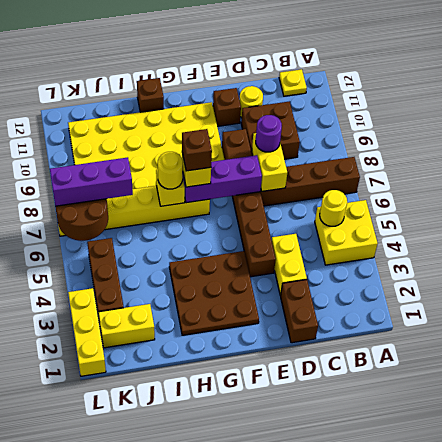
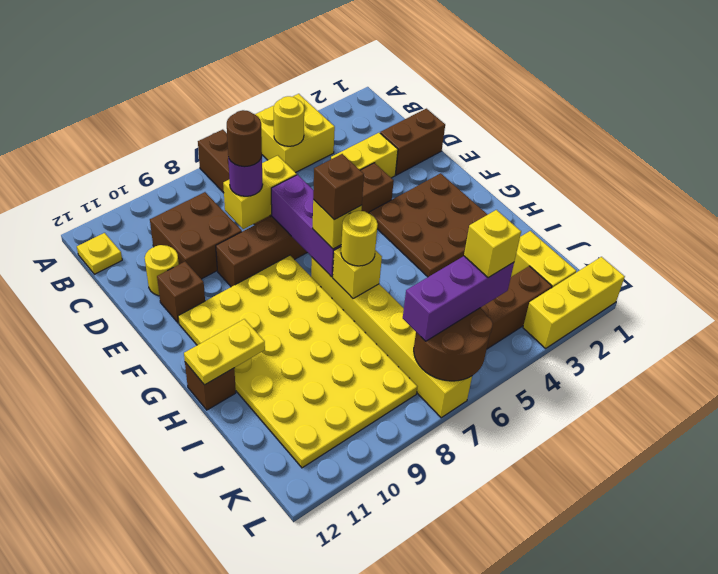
none -> brown 1x1 round brick [227,110,262,167]
none -> yellow 1x2 plate [184,319,265,385]
purple 1x3 brick [50,157,133,206] -> purple 1x3 brick turned to [403,256,514,341]
none -> yellow 1x1 brick [464,210,521,278]

